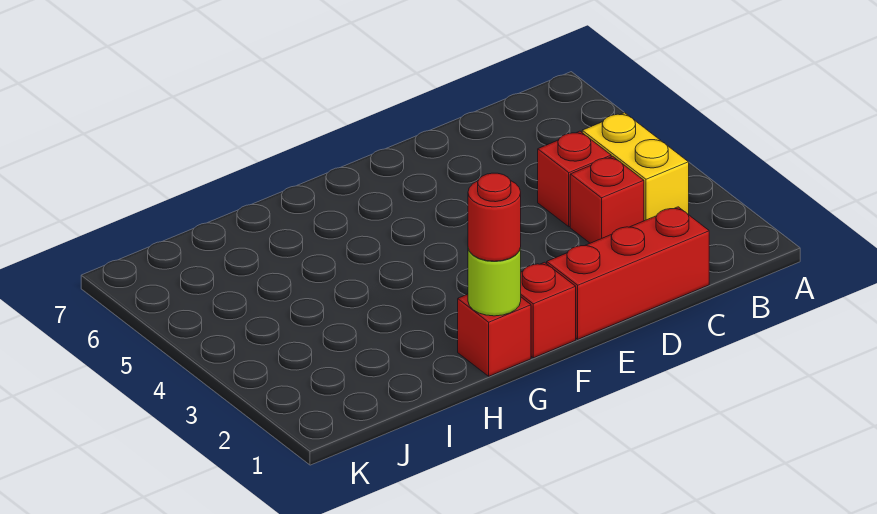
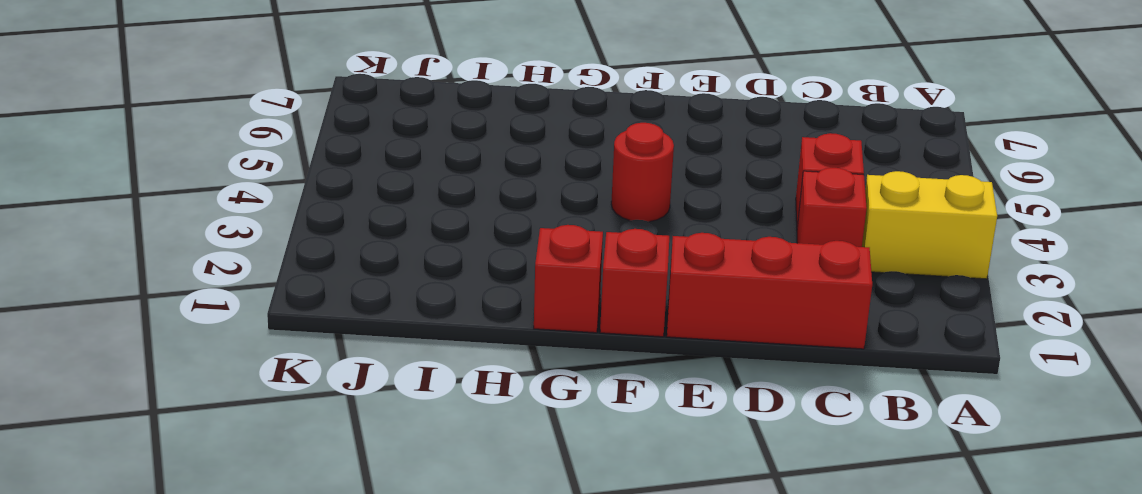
yellow 1x2 brick [582,113,689,221] -> yellow 1x2 brick turned to [862,171,997,279]
lime 1x1 round brick [468,248,521,316] -> none
red 1x1 round brick [468,173,521,261] -> red 1x1 round brick moved to [611,123,674,222]

